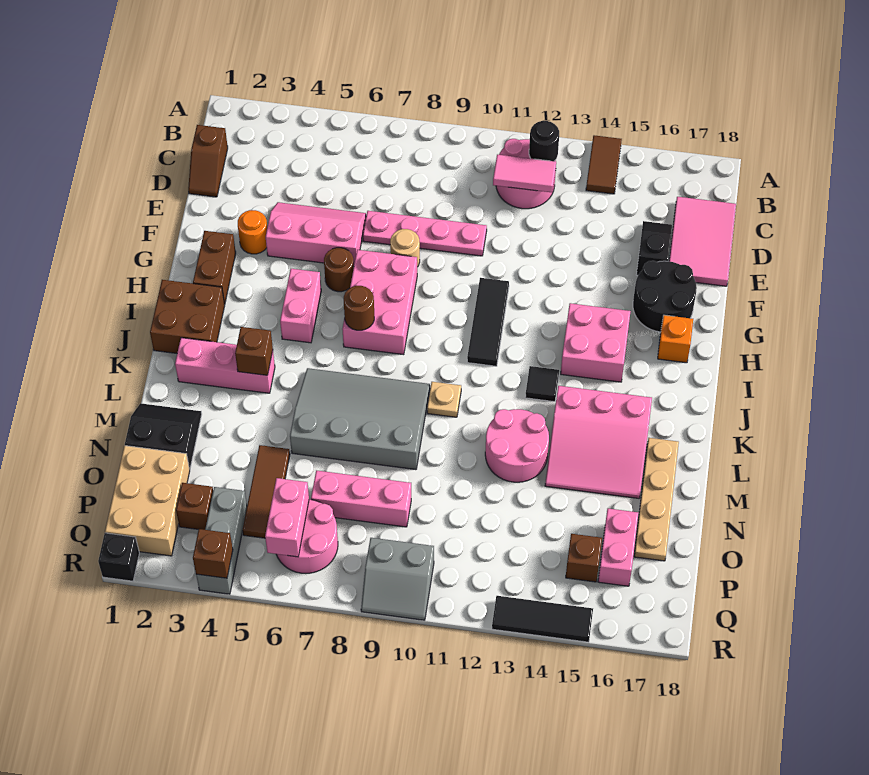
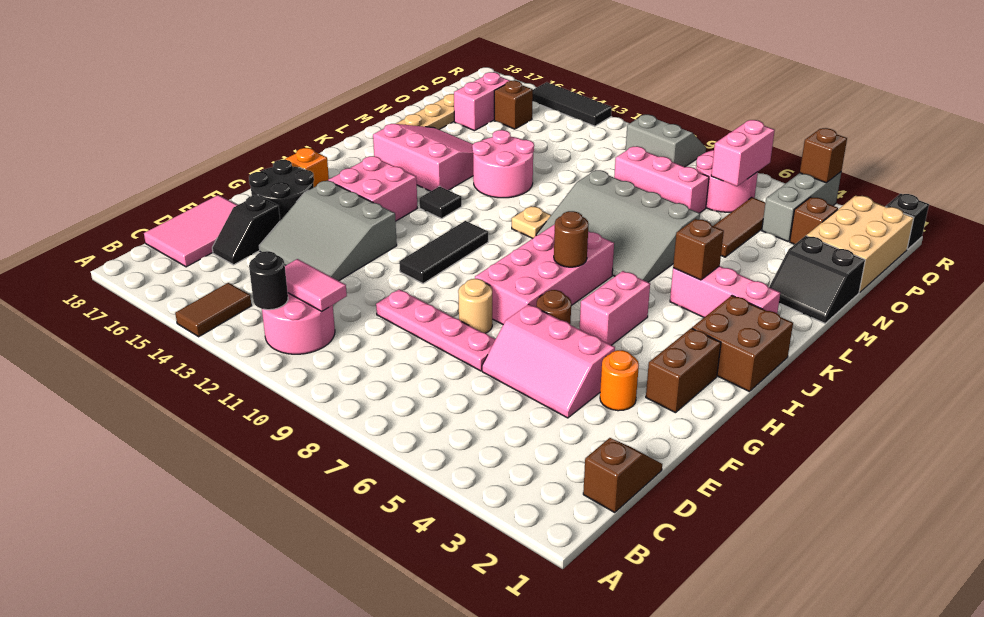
none -> grey 3x3 slope [259,181,397,281]
pink 2x3 brick [342,250,417,355] -> pink 2x4 brick [475,224,614,324]

